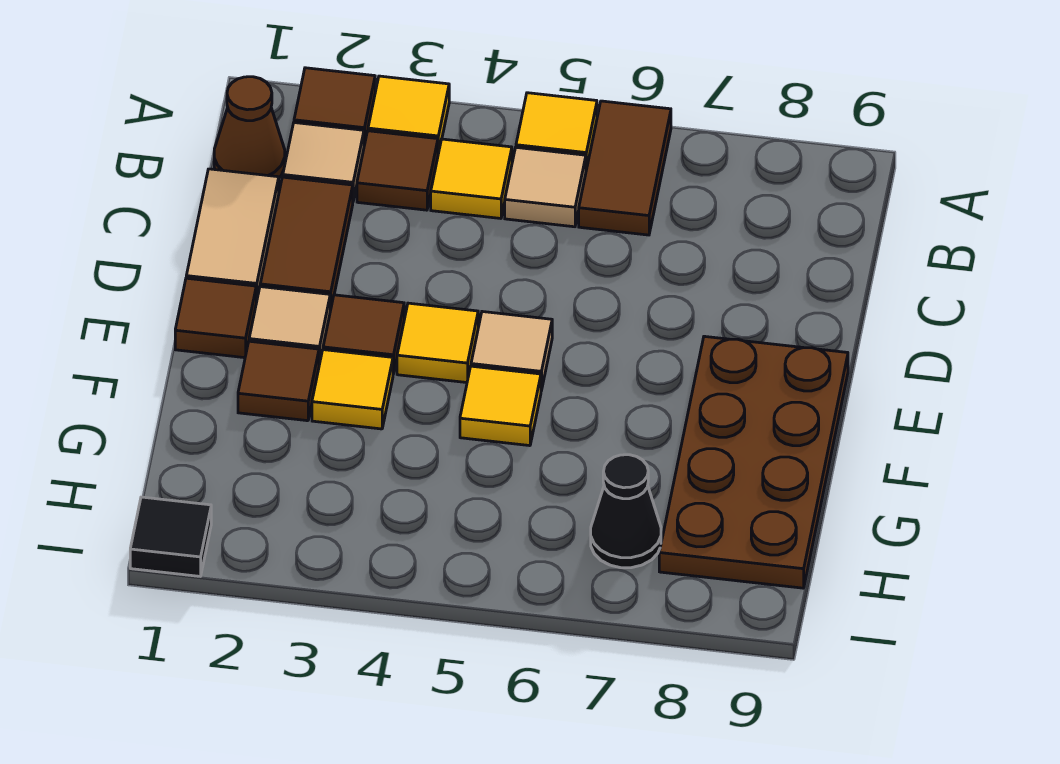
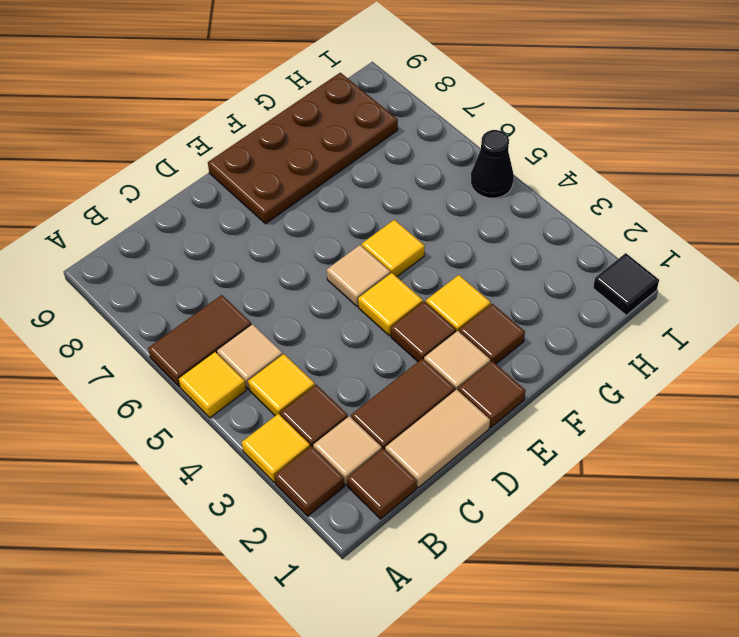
brown 1x1 cone [214,77,285,177] -> brown 1x1 tile [347,449,417,519]
black 1x1 cone [591,455,661,568] -> black 1x1 cone moved to [471,130,514,198]

